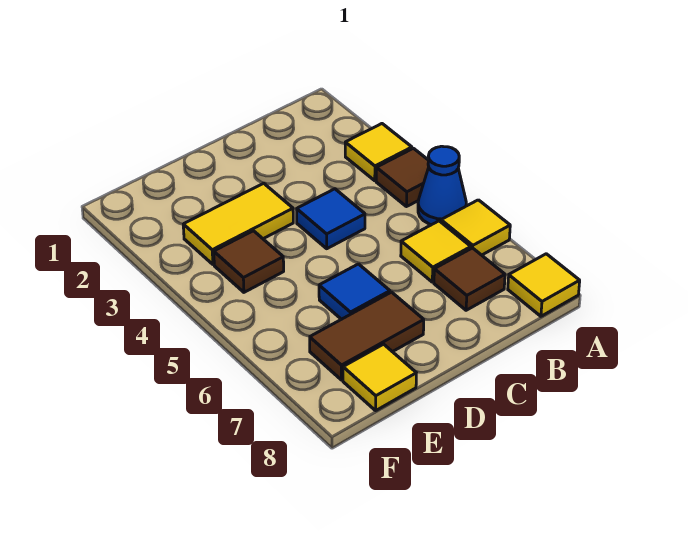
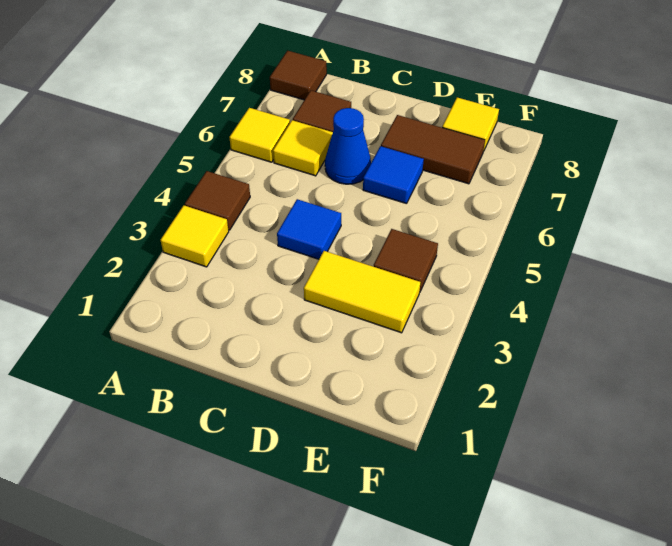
blue 1x1 cone [418,146,466,225] -> blue 1x1 cone moved to [325,108,371,184]
yellow 1x1 tile [508,254,580,316] -> brown 1x1 tile [270,51,327,100]

